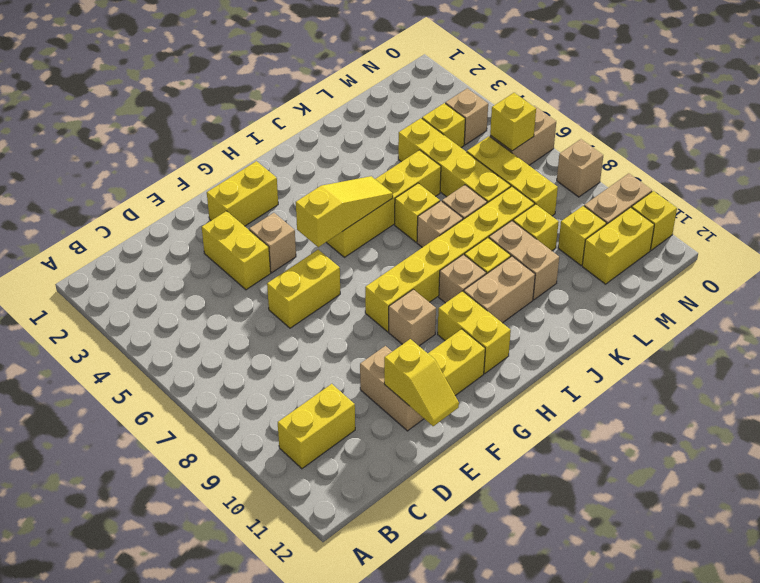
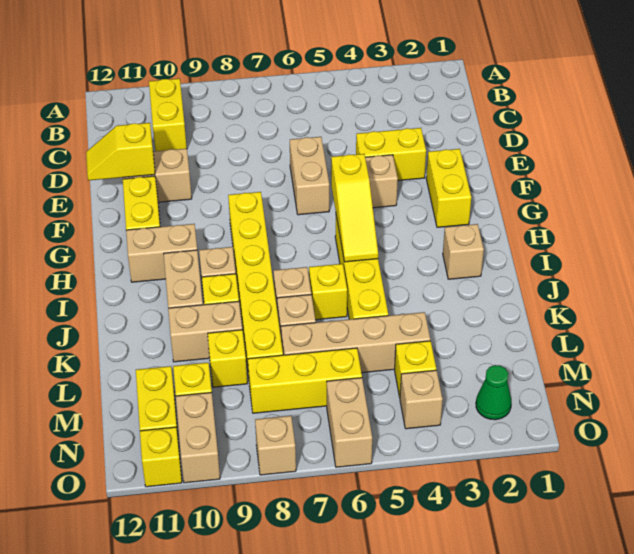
yellow 1x2 brick [267,250,340,328] -> tan 1x2 brick [290,137,329,215]
tan 1x1 brick [389,289,436,346] -> tan 1x1 brick moved to [443,224,484,279]
yellow 1x2 brick [438,291,511,374] -> tan 1x2 brick [126,224,197,282]
yellow 1x4 brick [398,118,511,203] -> tan 1x4 brick [281,312,430,373]
none -> green 1x1 cone [476,365,511,420]
yellow 1x1 brick [490,93,536,151] -> none

